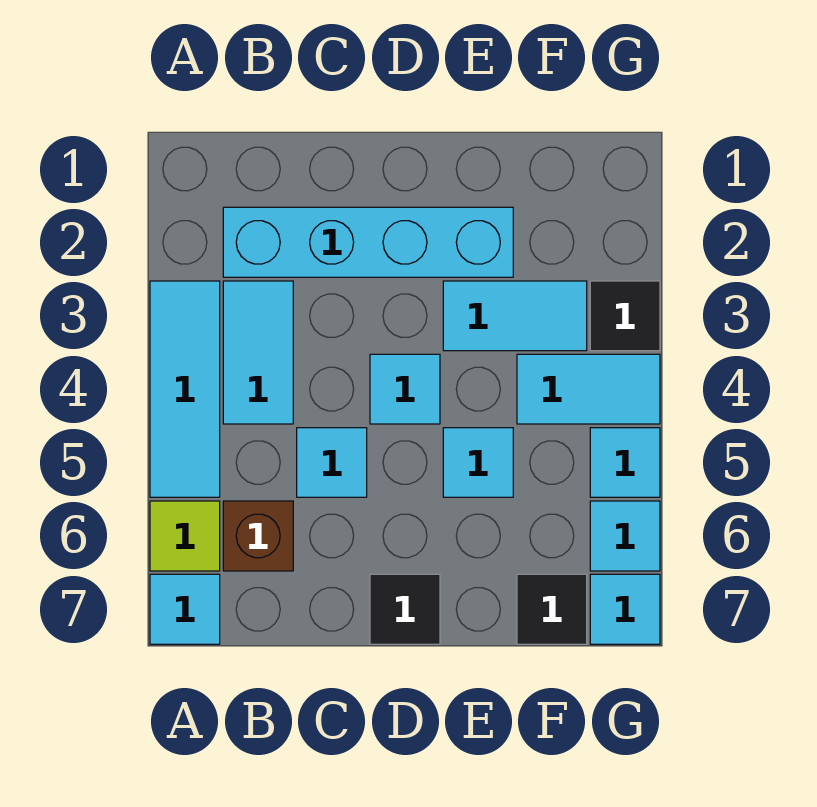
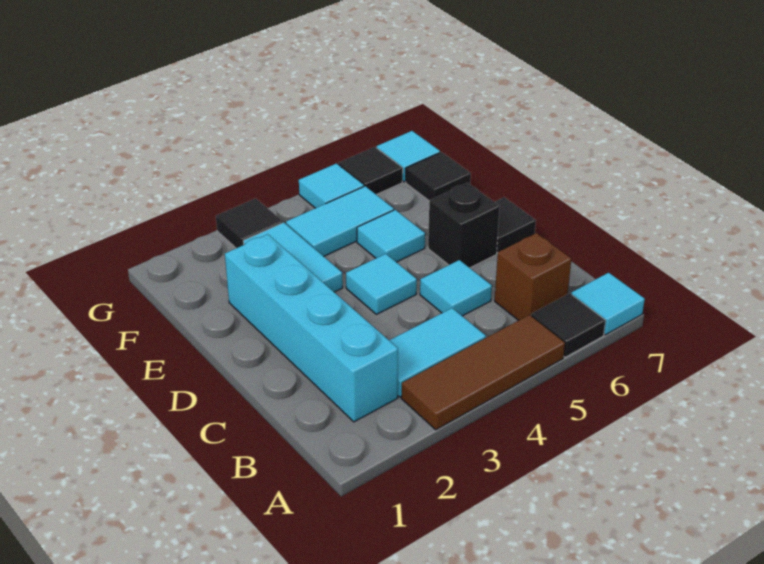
cyan 1x3 tile [150,281,220,497] -> brown 1x3 tile [401,315,565,430]
lime 1x1 tile [150,501,220,571] -> black 1x1 tile [531,293,606,357]
none -> black 1x1 brick [428,183,500,268]
cyan 1x2 tile [517,354,660,424] -> cyan 1x2 tile turned to [286,186,394,256]
cyan 1x1 tile [590,501,660,571] -> black 1x1 tile [338,147,403,195]

